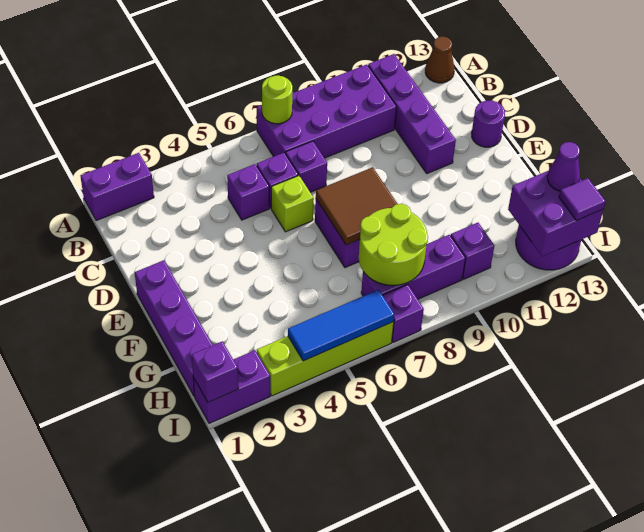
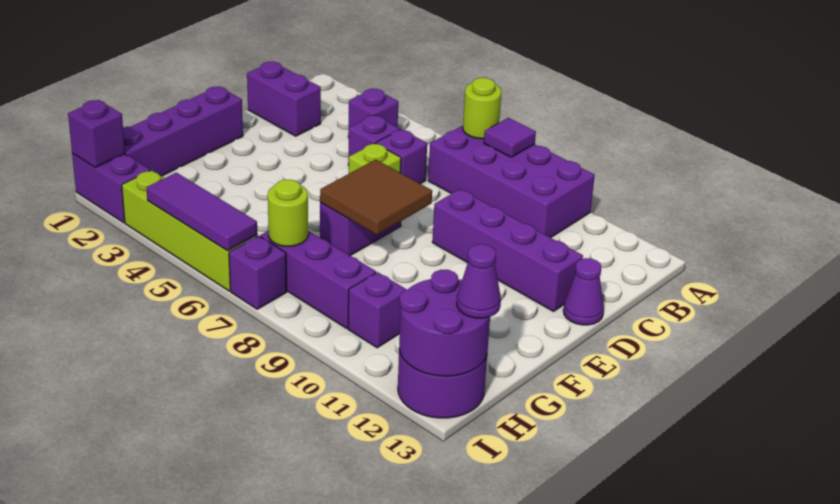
purple 1x2 brick [80,153,154,221] -> purple 1x2 brick moved to [247,62,321,136]
purple 1x4 brick [368,54,456,173] -> purple 1x4 brick turned to [432,189,583,311]
brown 1x1 cone [425,37,454,83] -> none
purple 1x1 brick [286,141,327,192] -> purple 1x1 brick moved to [348,89,398,137]
purple 1x1 round brick [472,100,505,147] -> purple 1x1 cone [563,258,604,325]
lime 2x2 round brick [359,204,428,285] -> lime 1x1 round brick [268,180,308,246]
purple 2x2 brick [508,171,603,256] -> purple 2x2 round brick [399,270,490,376]
blue 1x3 tile [288,290,395,361] -> purple 1x3 tile [147,173,257,251]
purple 1x1 tile [559,178,606,220] -> purple 1x1 tile moved to [484,118,536,157]

